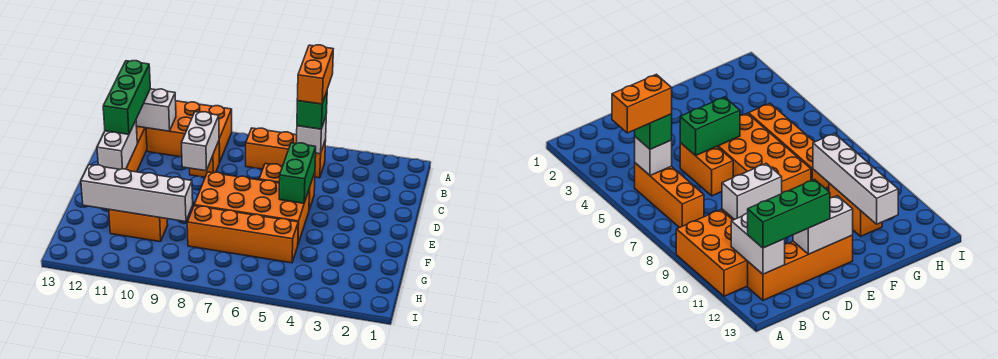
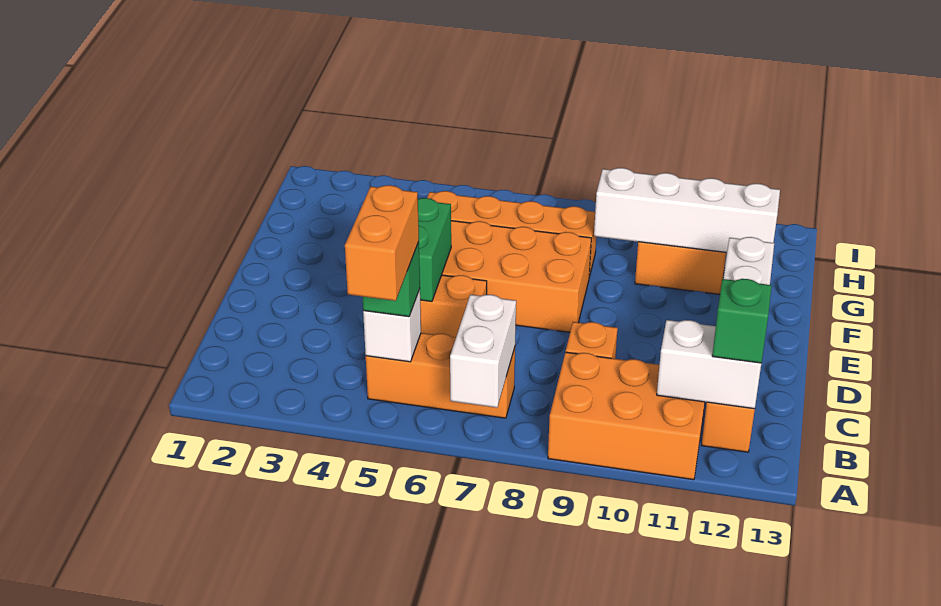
green 1x3 brick [103,61,150,134] -> green 1x1 brick [712,279,772,363]
white 1x2 brick [181,112,219,171] -> white 1x2 brick moved to [450,295,516,408]

